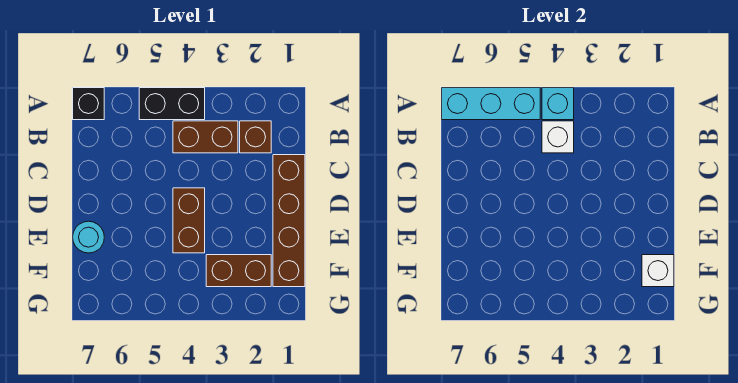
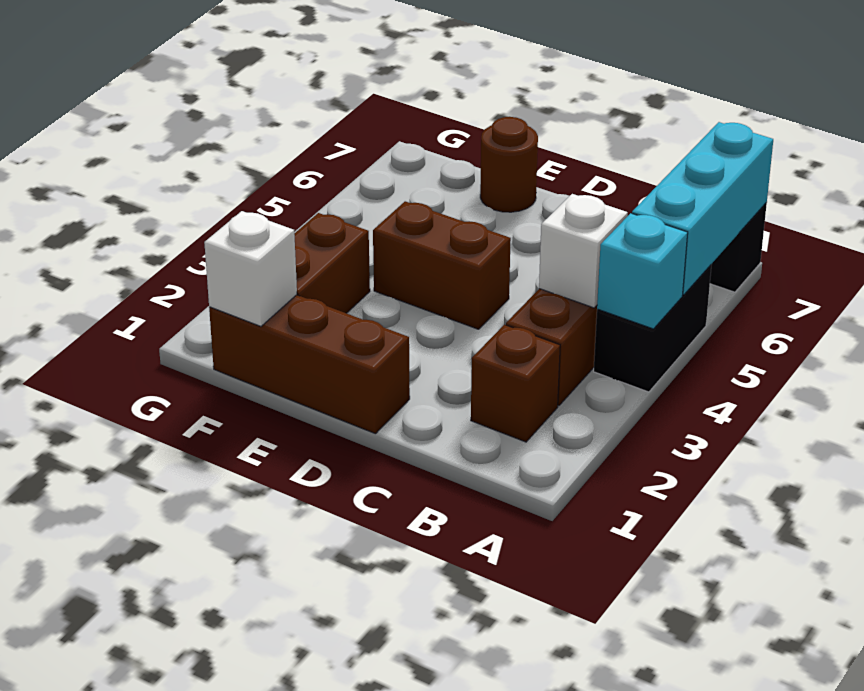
brown 1x4 brick [273,155,305,287] -> brown 1x3 brick [209,295,410,434]
cyan 1x1 round brick [73,221,104,253] -> brown 1x1 round brick [480,117,538,212]

